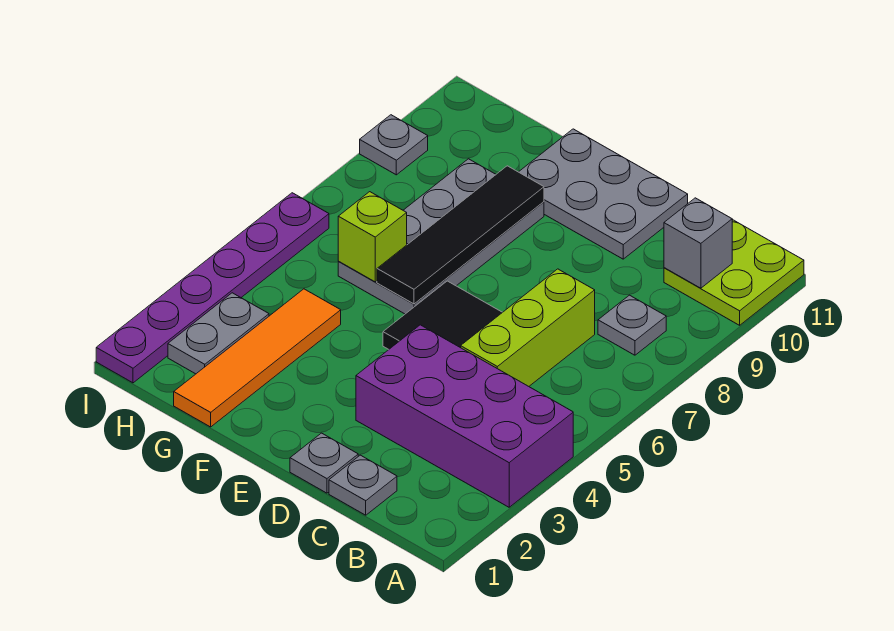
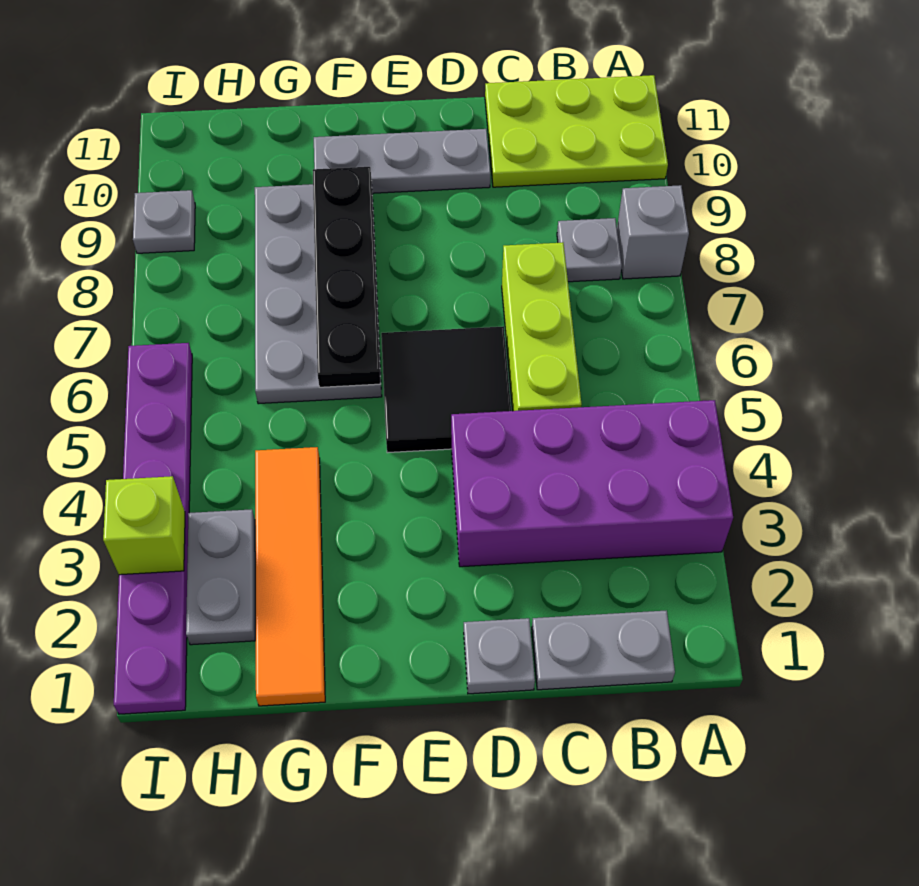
lime 2x2 plate [664,220,804,325] -> lime 2x3 plate [485,75,668,187]
grey 1x1 brick [664,198,732,288] -> grey 1x1 brick moved to [617,185,689,279]
grey 1x1 plate [329,455,397,515] -> grey 1x2 plate [532,610,675,690]
grey 2x3 plate [519,129,688,259] -> grey 1x3 plate [314,129,490,193]
black 1x4 tile [377,166,544,304] -> black 1x4 plate [313,167,380,387]
lime 1x1 brick [338,192,407,282] -> lime 1x1 brick moved to [103,476,185,575]

